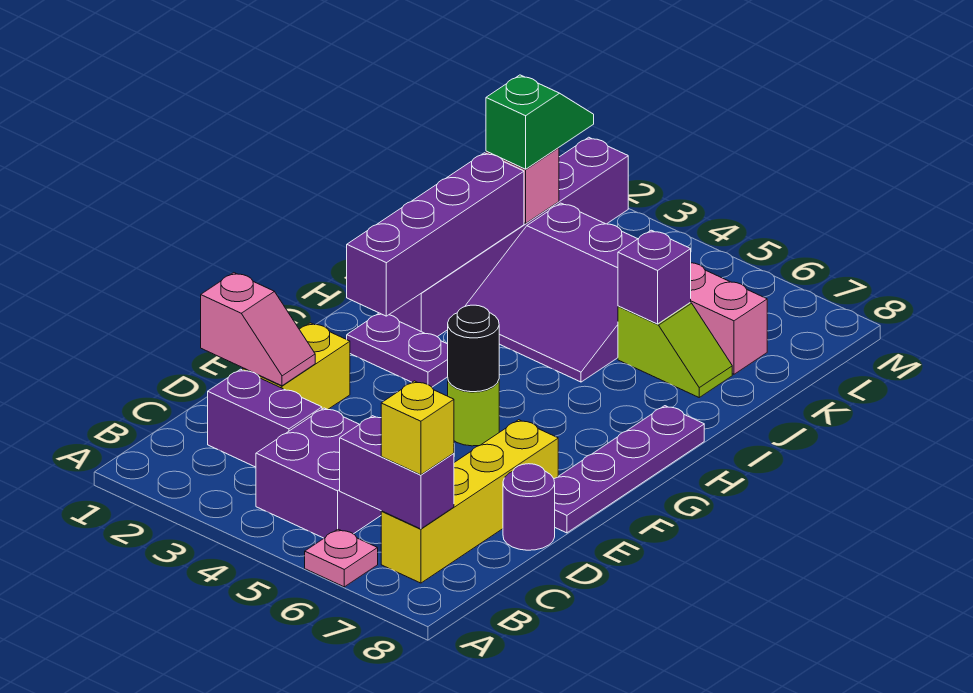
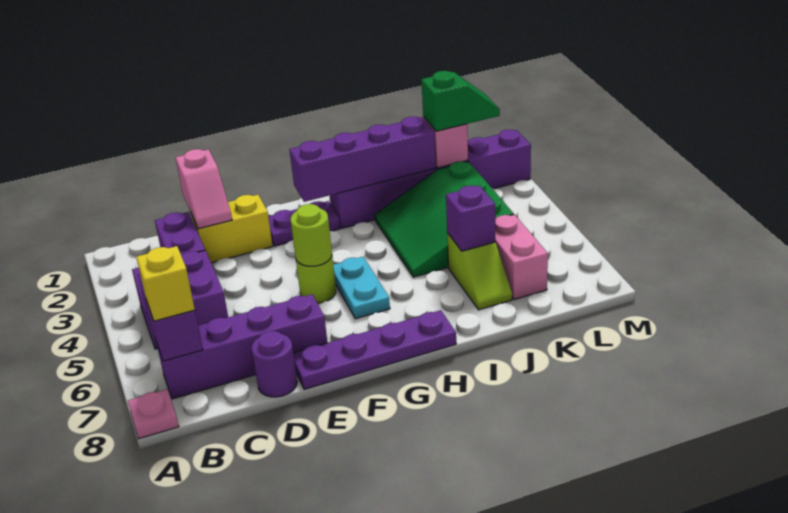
pink 1x1 plate [305,529,378,587] -> pink 1x1 plate moved to [128,389,179,439]
yellow 1x4 brick [381,420,558,583] -> purple 1x4 brick [156,294,328,399]
black 1x1 round brick [448,305,499,392] -> lime 1x1 round brick [290,204,332,266]
purple 1x2 plate [347,313,448,387] -> purple 1x2 plate turned to [268,201,340,246]
none -> cyan 1x2 plate [333,257,390,319]
purple 3x3 slope [466,203,637,382] -> green 3x3 slope [375,161,514,277]

